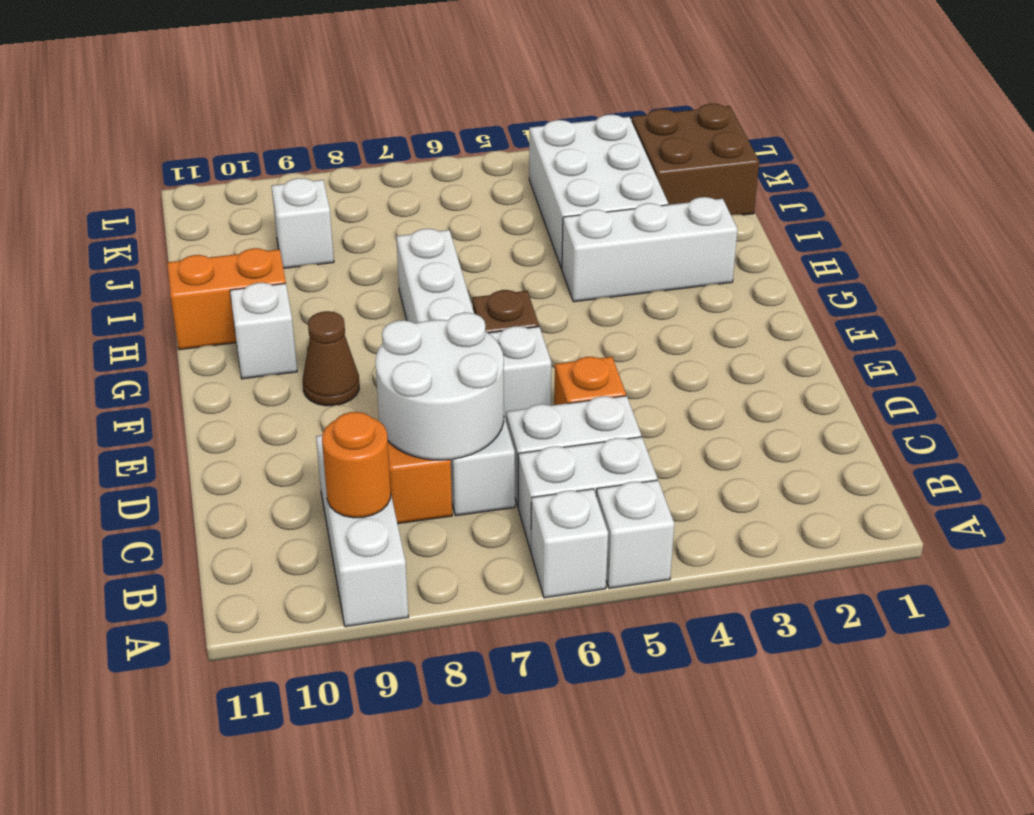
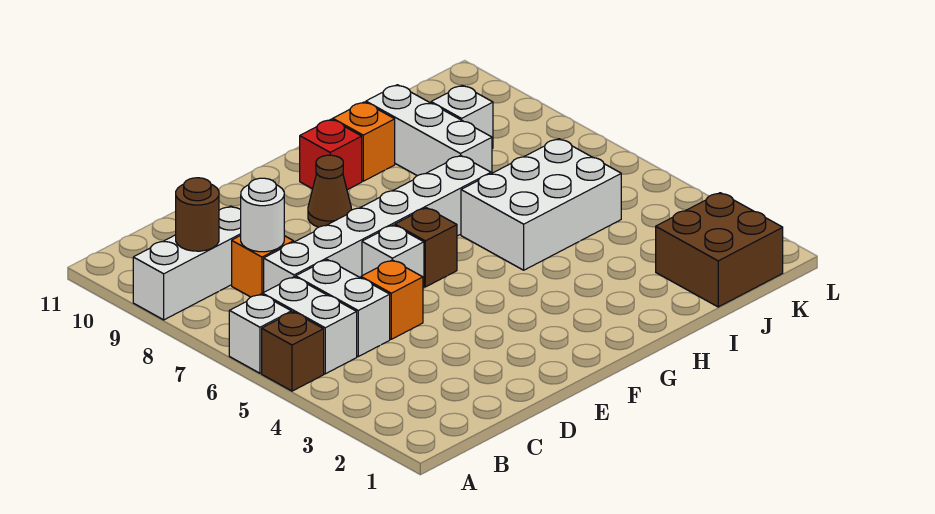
white 1x1 brick [596,480,674,588] -> brown 1x1 brick [262,312,324,391]
orange 1x1 round brick [322,412,391,518] -> brown 1x1 round brick [176,178,219,251]
white 2x2 round brick [375,313,504,460] -> white 1x1 round brick [241,178,284,252]
white 1x1 brick [230,283,297,379] -> red 1x1 brick [300,119,362,190]
white 1x3 brick [562,197,737,302] -> white 1x3 brick moved to [366,85,492,176]
orange 1x2 brick [167,248,286,350] -> orange 1x1 brick [333,102,395,181]
white 2x3 brick [529,115,668,269] -> white 2x3 brick moved to [461,139,621,270]

